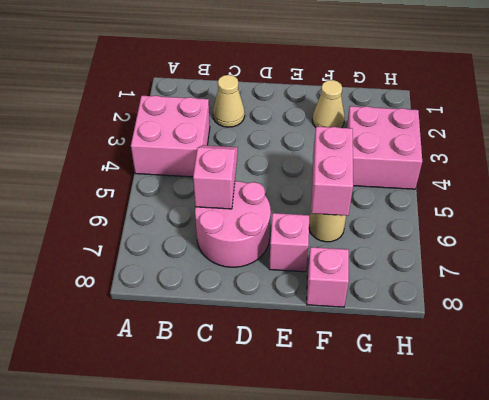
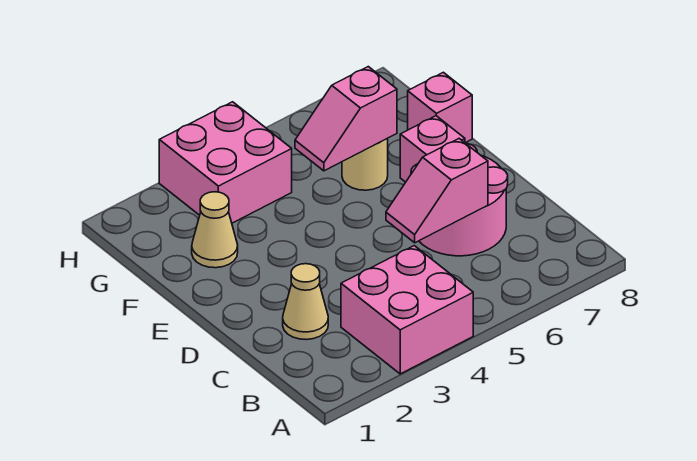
pink 1x2 brick [311,126,353,216] -> pink 1x2 slope [295,67,397,171]

